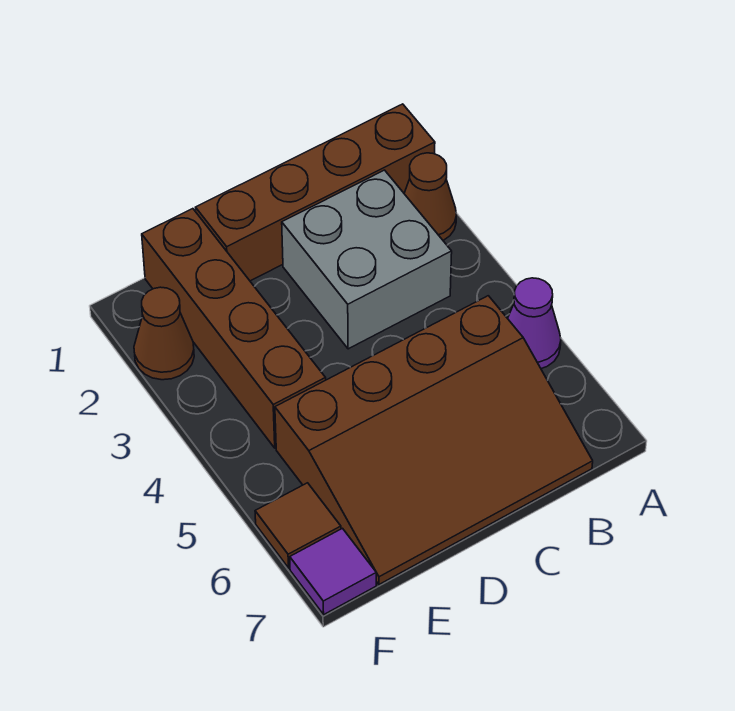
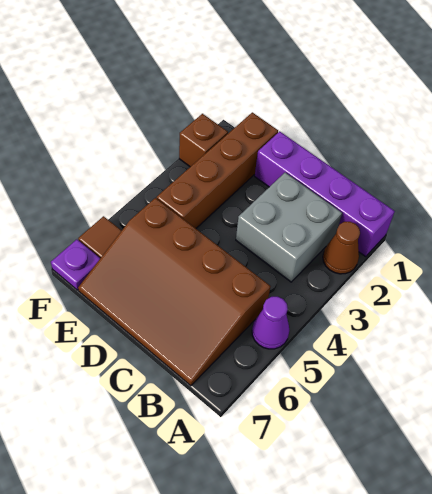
brown 1x4 brick [196,104,435,281] -> purple 1x4 brick [255,131,395,257]
brown 1x1 cone [134,287,194,380] -> brown 1x1 brick [179,114,228,167]
purple 1x1 tile [290,528,376,614] -> purple 1x1 plate [51,240,100,290]

